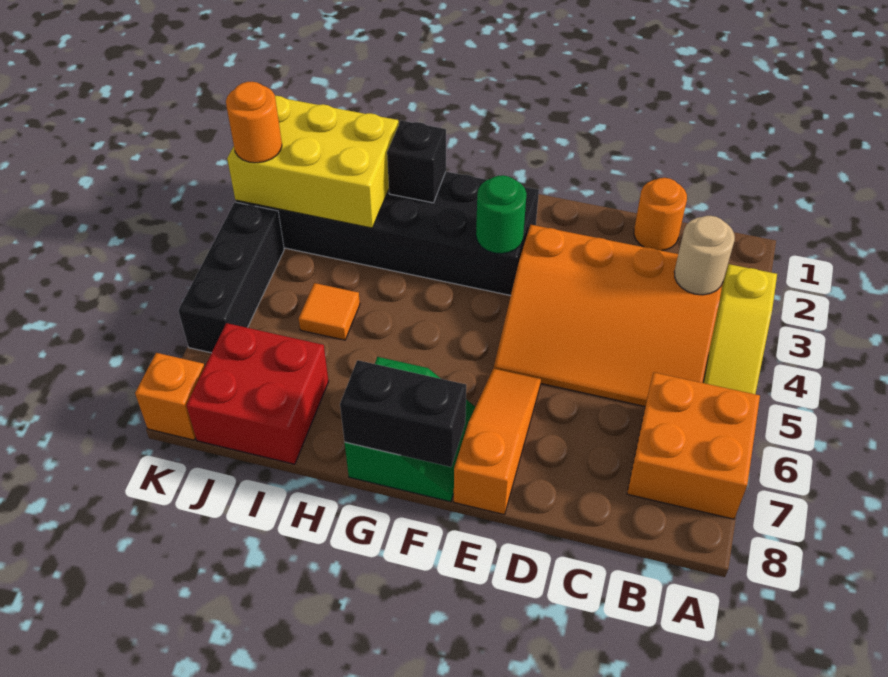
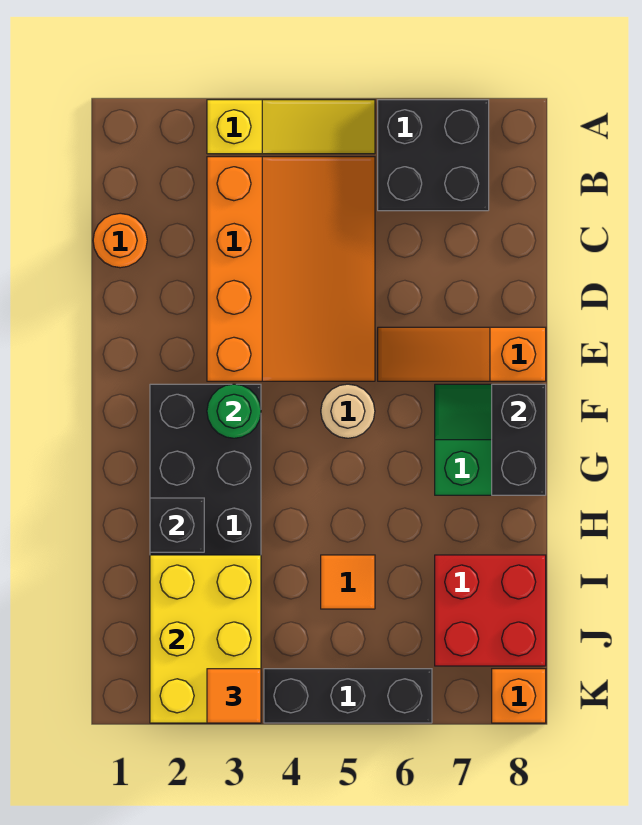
orange 2x2 brick [627,373,760,519] -> black 2x2 brick [378,100,489,211]
tan 1x1 round brick [674,216,735,295] -> tan 1x1 round brick moved to [321,384,375,438]
orange 1x1 round brick [226,82,282,163] -> orange 1x1 tile [207,669,261,723]

